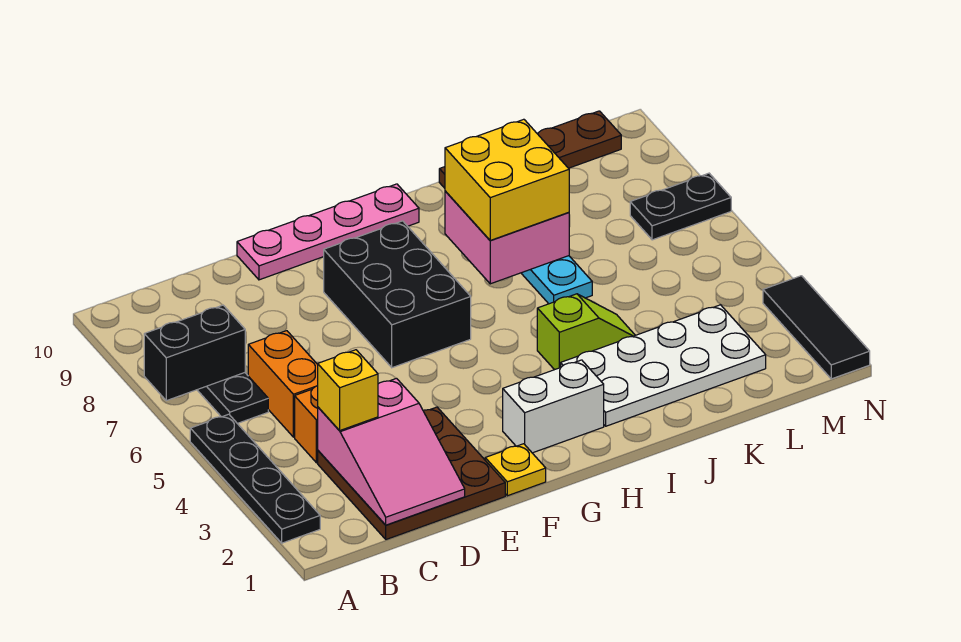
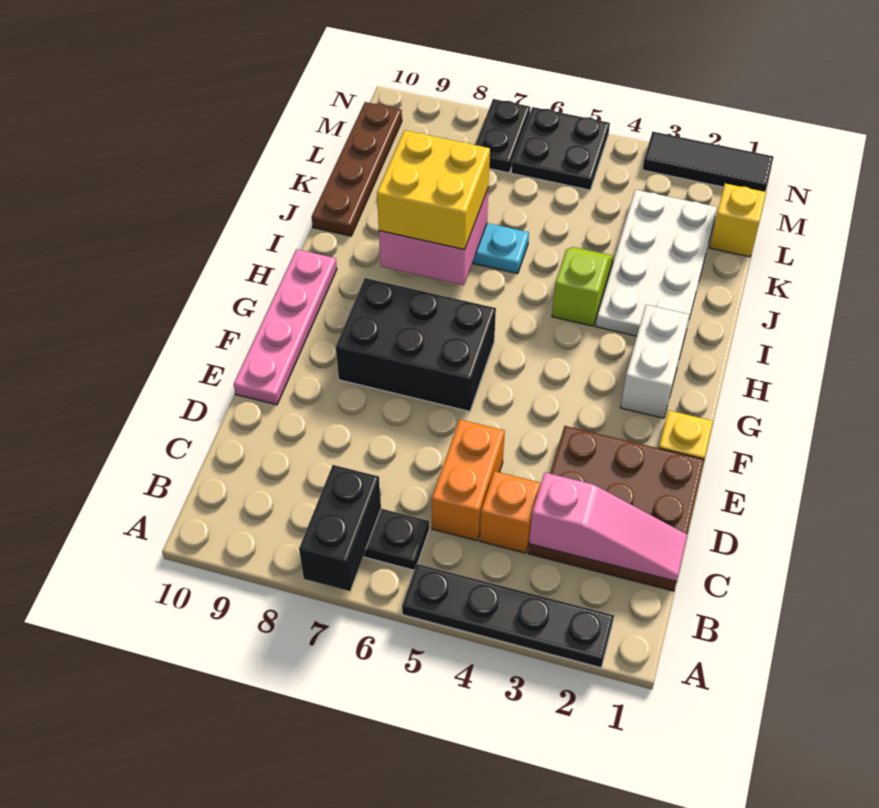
pink 2x3 slope [318,378,465,525] -> pink 1x3 slope [529,473,687,581]
yellow 1x1 brick [318,350,378,431] -> yellow 1x1 brick moved to [710,183,766,257]
orange 1x2 brick [248,331,318,437] -> orange 1x2 brick turned to [432,420,505,541]
none -> black 2x2 plate [511,107,610,190]

